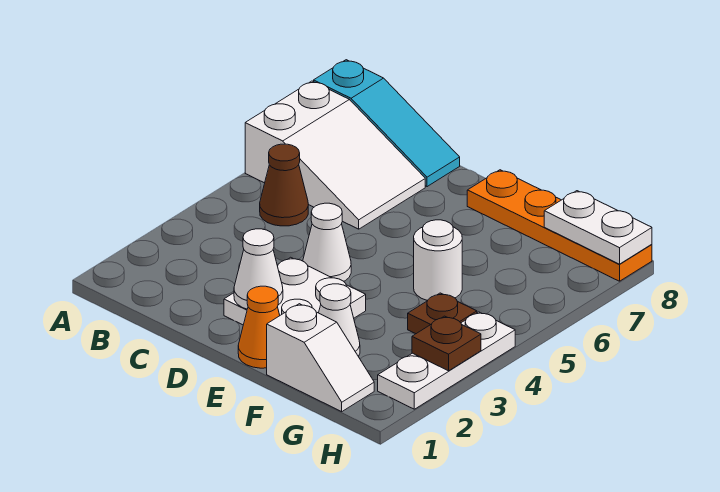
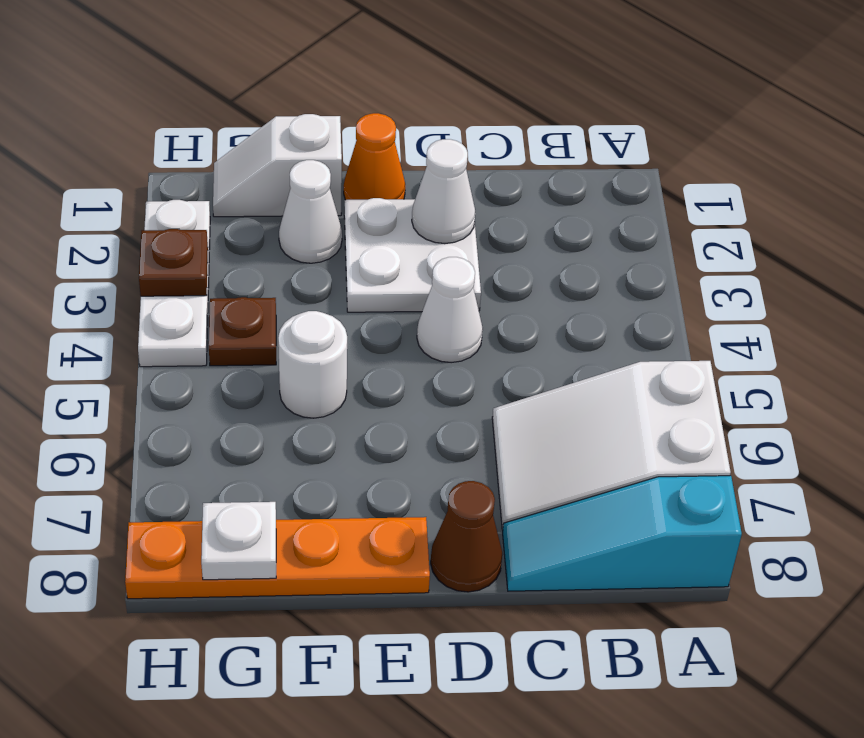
brown 1x1 cone [260,144,308,226] -> brown 1x1 cone moved to [431,481,502,592]
white 1x2 plate [544,191,652,264] -> white 1x1 plate [201,502,276,580]

